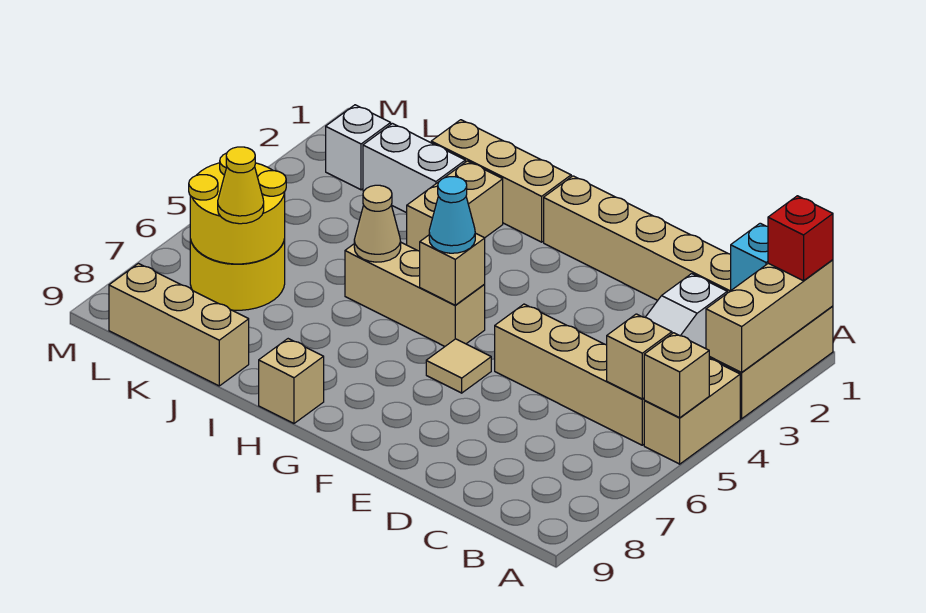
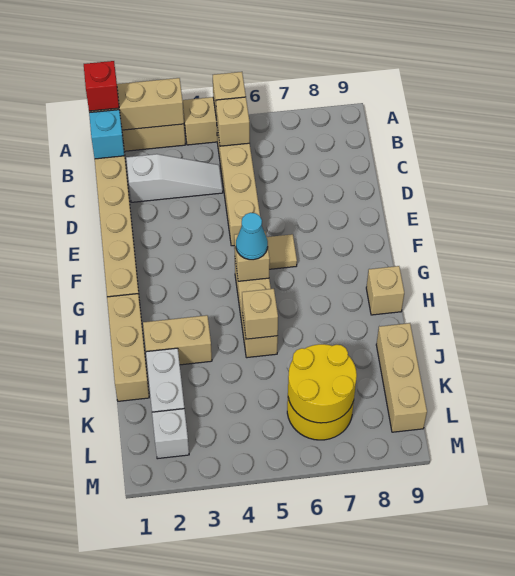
tan 1x1 cone [354,185,401,262] -> tan 1x1 brick [242,289,278,339]
yellow 1x1 cone [218,147,264,224] -> none

